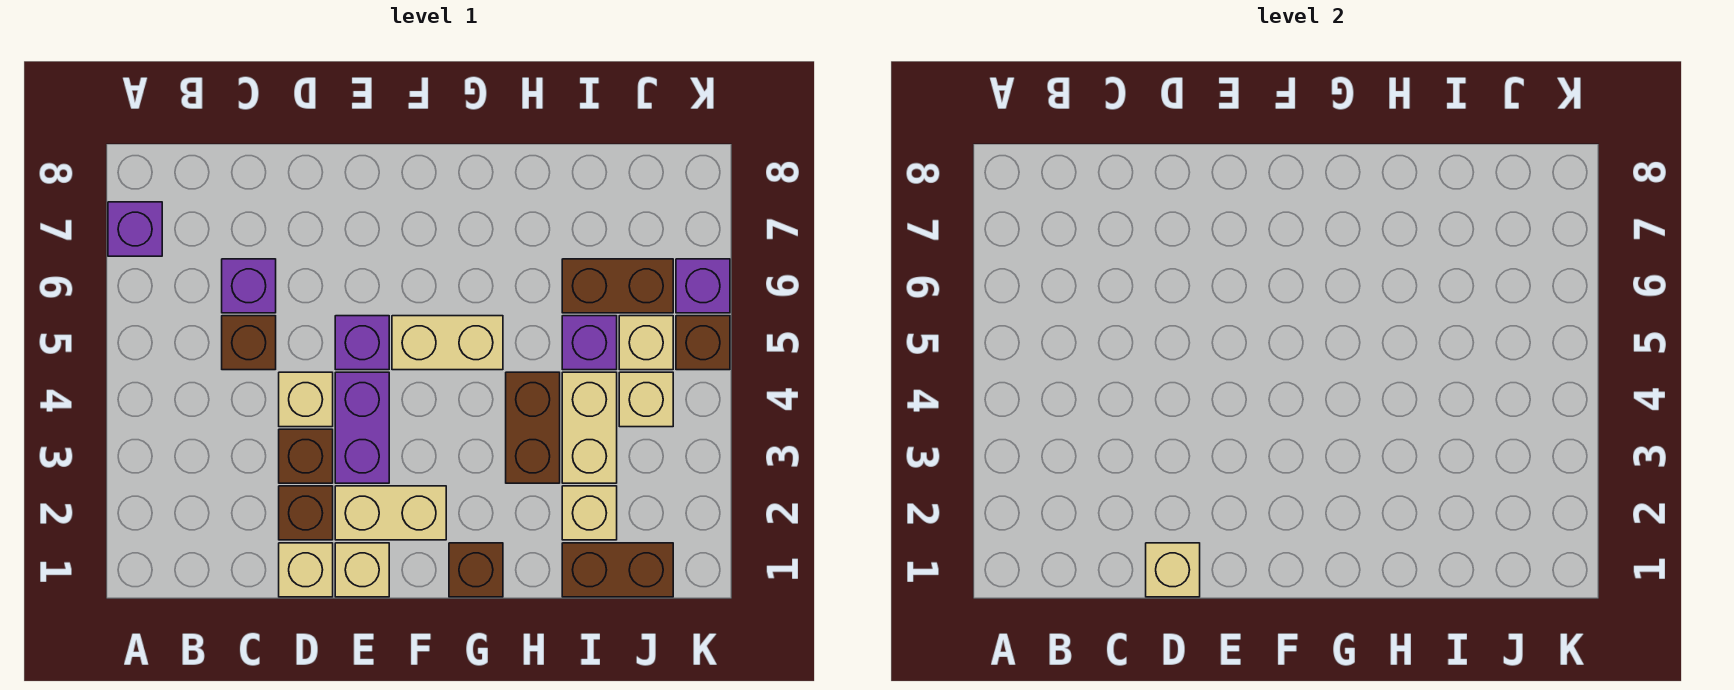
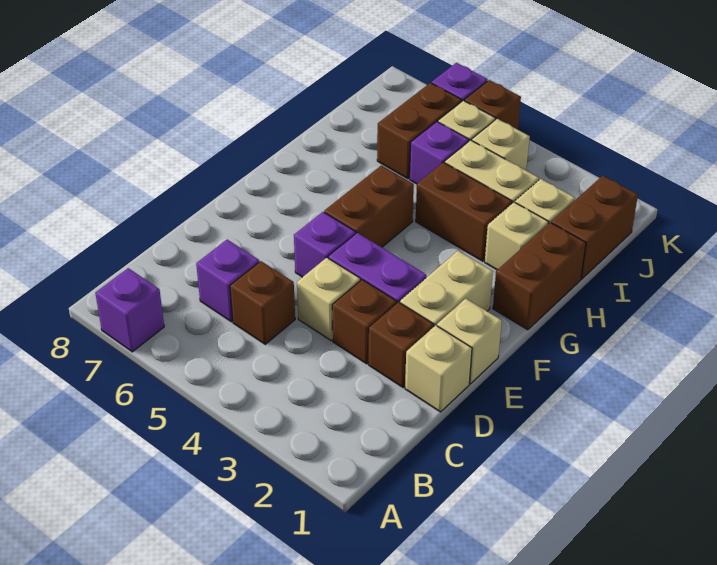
tan 1x1 brick [1146,543,1200,597] -> tan 1x1 brick moved to [485,202,548,270]
tan 1x2 brick [392,316,503,370] -> brown 1x2 brick [324,165,414,247]
brown 1x1 brick [449,543,503,597] -> brown 1x2 brick [493,223,586,330]

